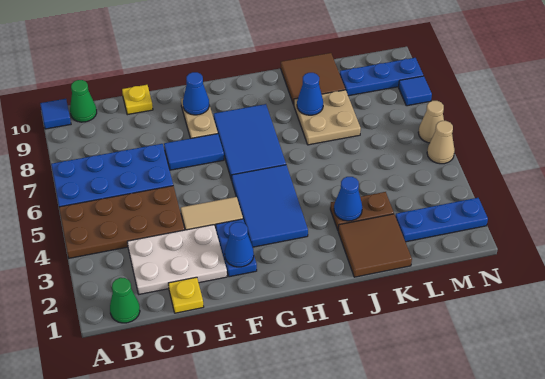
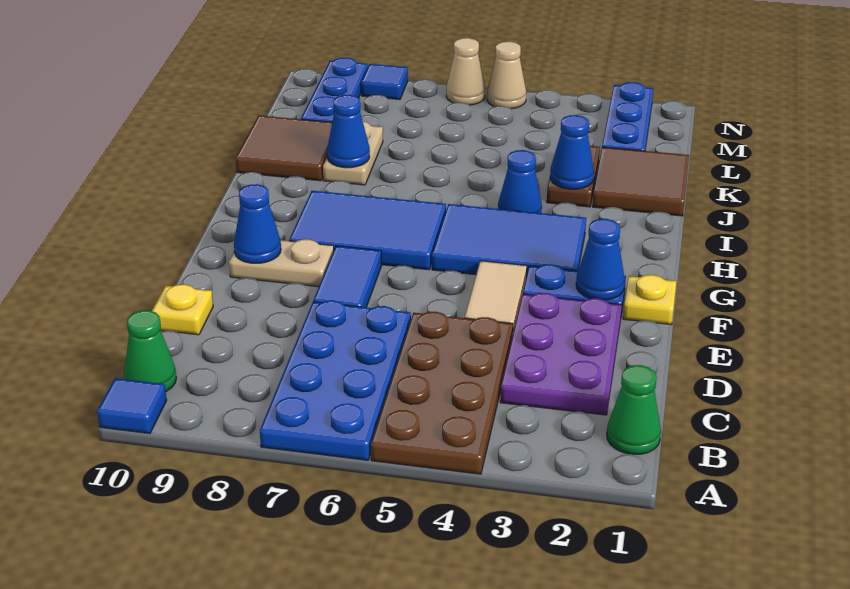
white 2x3 plate [127,225,227,294] -> purple 2x3 plate [500,293,622,415]
yellow 1x1 plate [168,277,204,313] -> yellow 1x1 plate moved to [623,275,676,325]
none -> blue 1x1 cone [498,150,542,213]
tan 2x2 plate [294,90,361,145] -> tan 1x2 plate [323,121,383,185]

